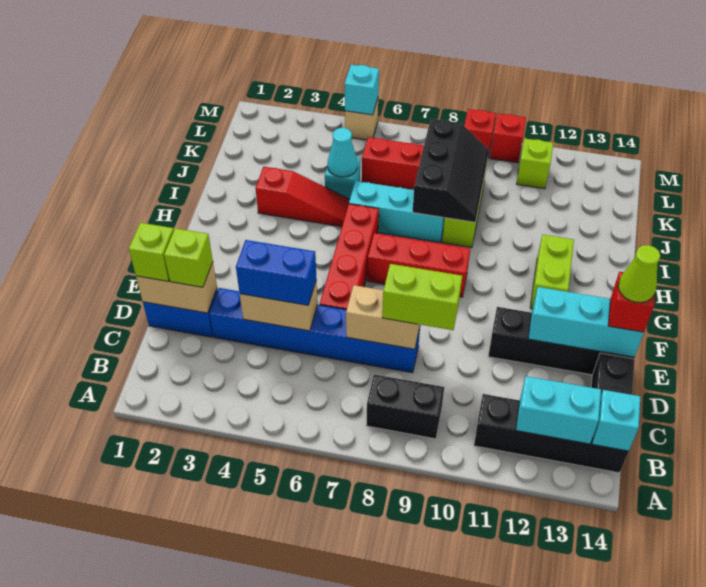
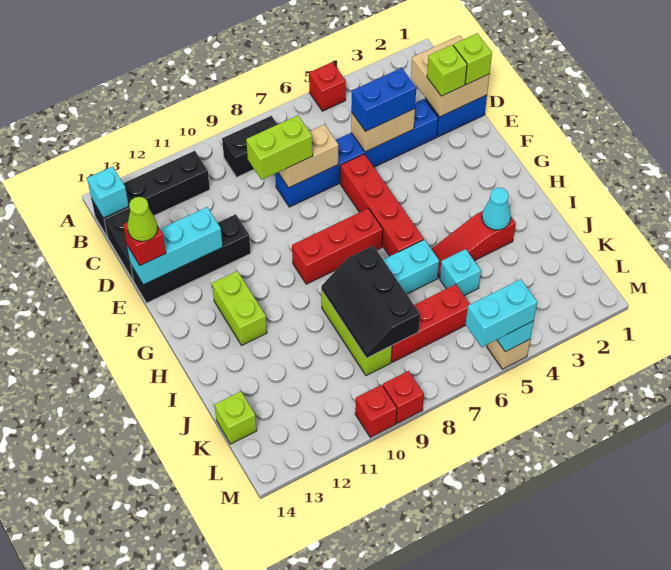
none -> red 1x1 brick [309,62,346,111]
cyan 1x2 brick [516,376,601,444] -> cyan 1x2 brick moved to [466,279,537,347]
tan 1x2 brick [136,262,217,313] -> tan 2x2 brick [411,35,490,117]
cyan 1x1 cone [328,128,357,177] -> cyan 1x1 cone moved to [482,188,511,230]
lime 1x1 brick [516,139,553,189] -> lime 1x1 brick moved to [215,391,257,444]

